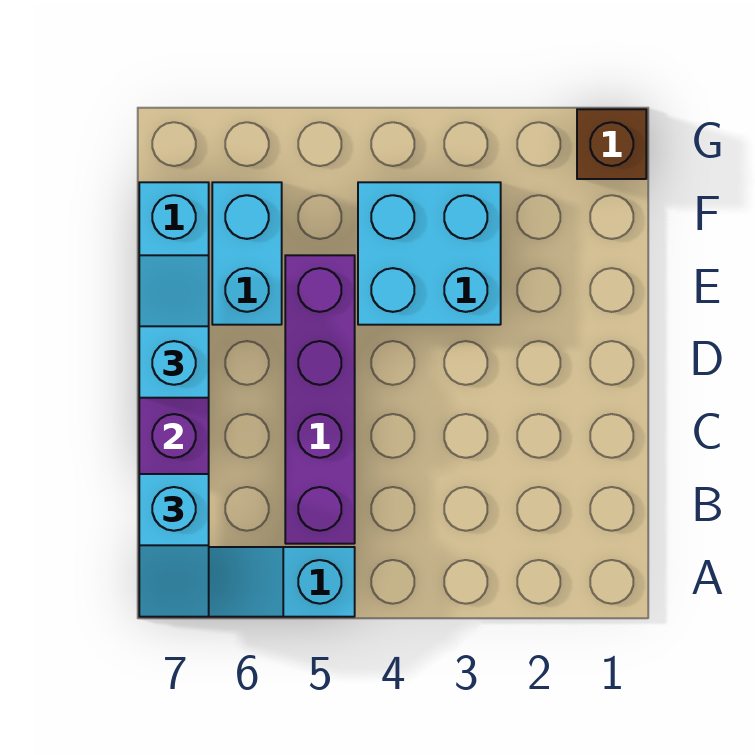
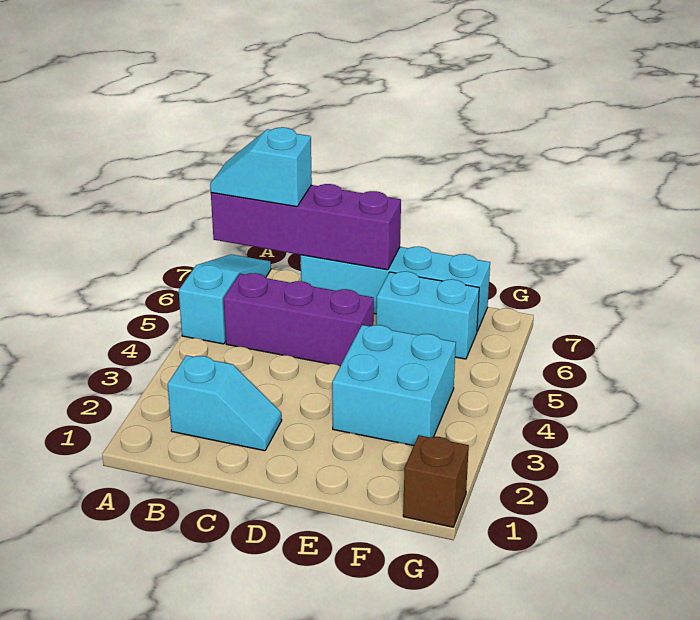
purple 1x4 brick [285,255,355,544] -> purple 1x3 brick [224,273,374,366]
cyan 1x2 slope [139,255,209,398] -> cyan 1x2 slope moved to [168,355,282,451]

